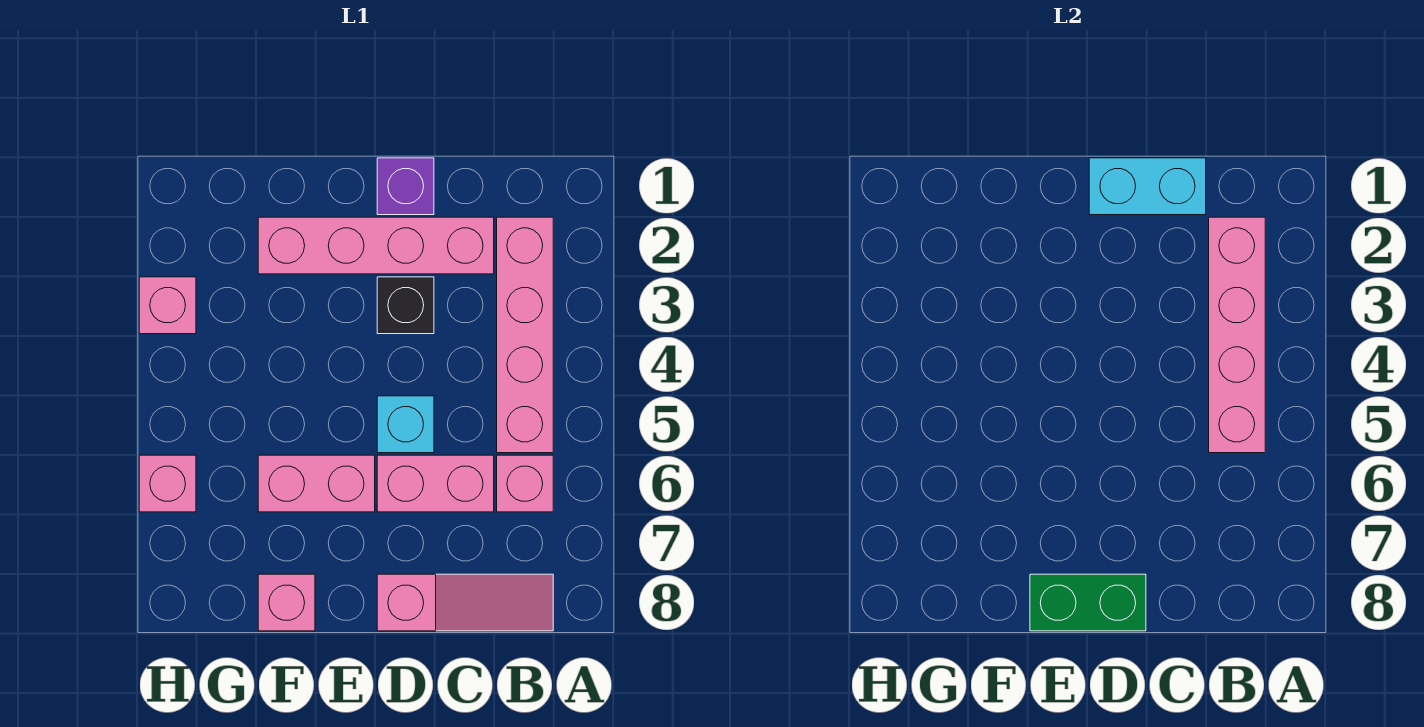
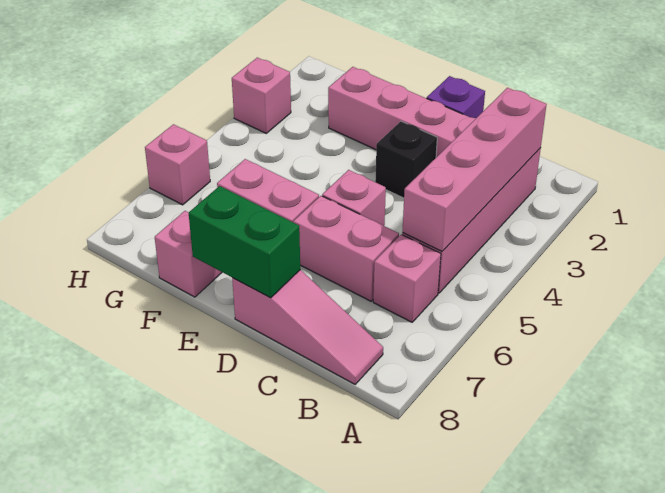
cyan 1x2 brick [1089,158,1206,215] -> none
cyan 1x1 brick [377,396,434,453] -> pink 1x1 brick [322,170,386,226]

